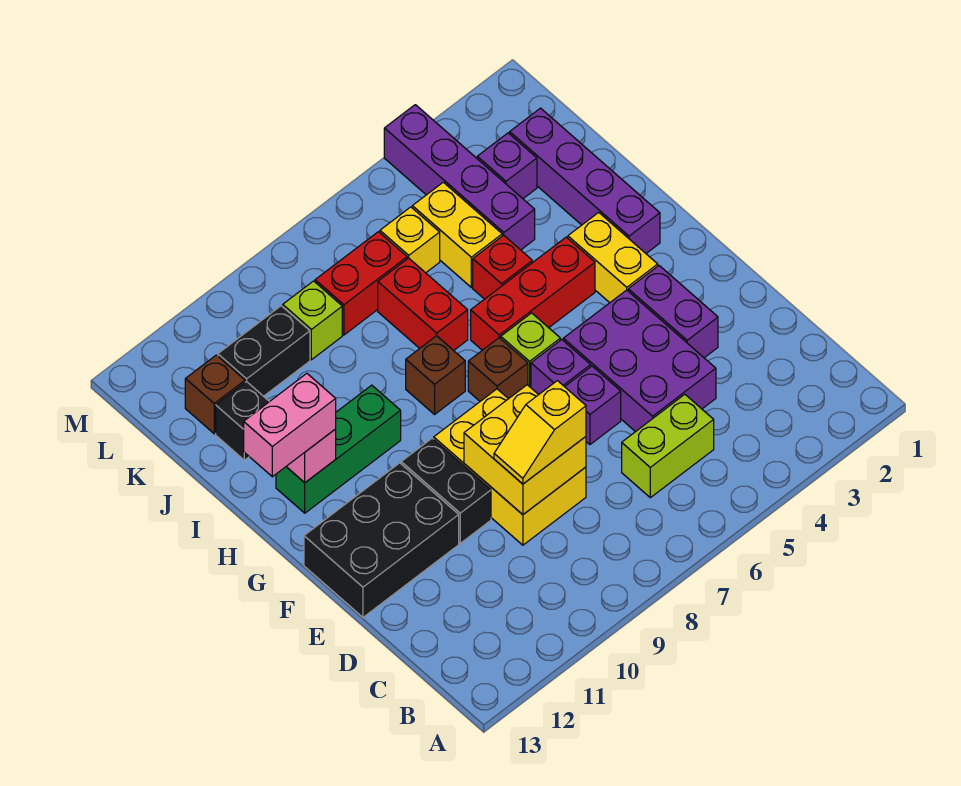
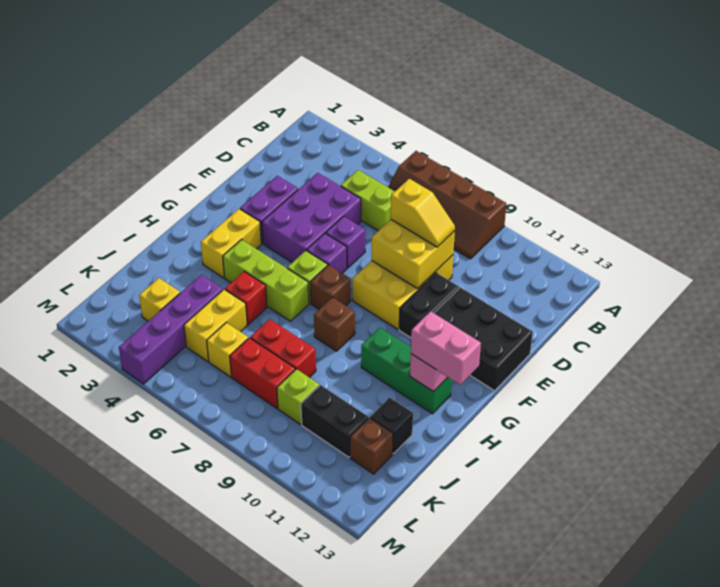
none -> brown 2x4 slope [388,151,506,259]
purple 1x4 brick [510,108,660,253] -> none
red 1x3 brick [471,237,595,350] -> lime 1x3 brick [223,240,309,321]
red 1x2 brick [378,258,468,351] -> red 1x2 brick turned to [250,319,316,378]
purple 1x1 brick [477,133,537,199] -> yellow 1x1 brick [139,278,180,321]

